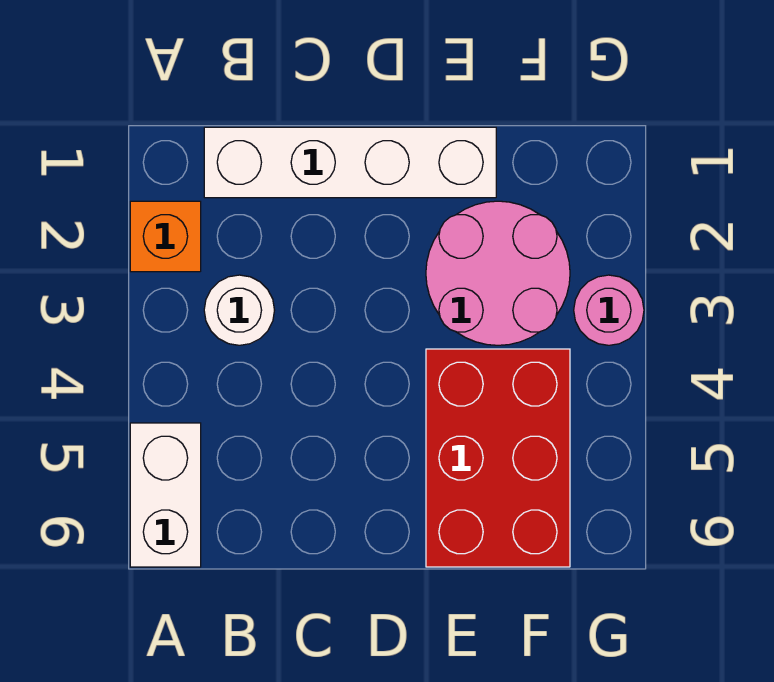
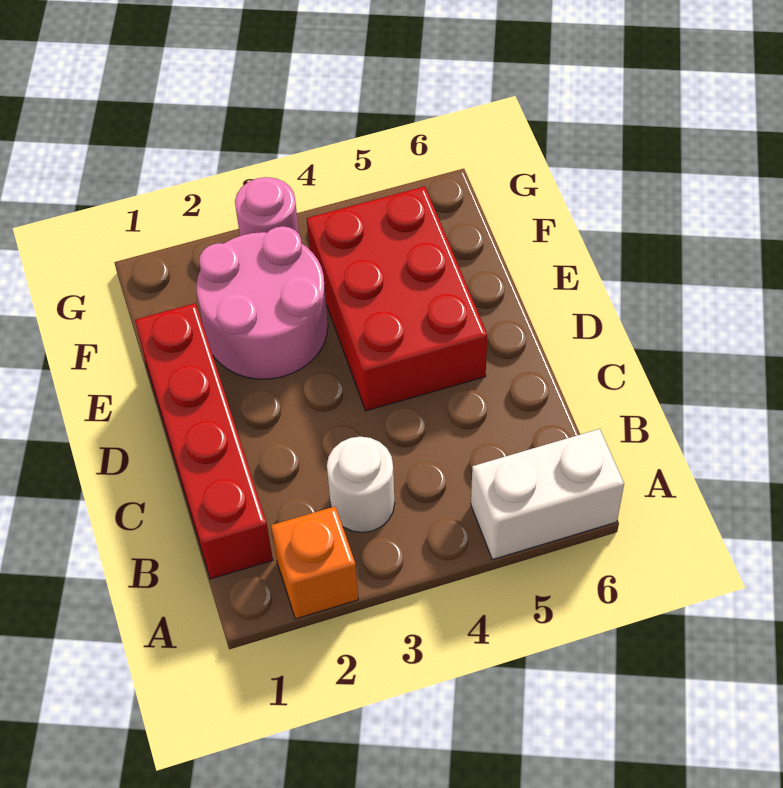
white 1x4 brick [204,127,496,198] -> red 1x4 brick [135,303,273,579]
red 2x3 brick [426,349,570,567] -> red 2x3 brick turned to [307,186,488,411]

